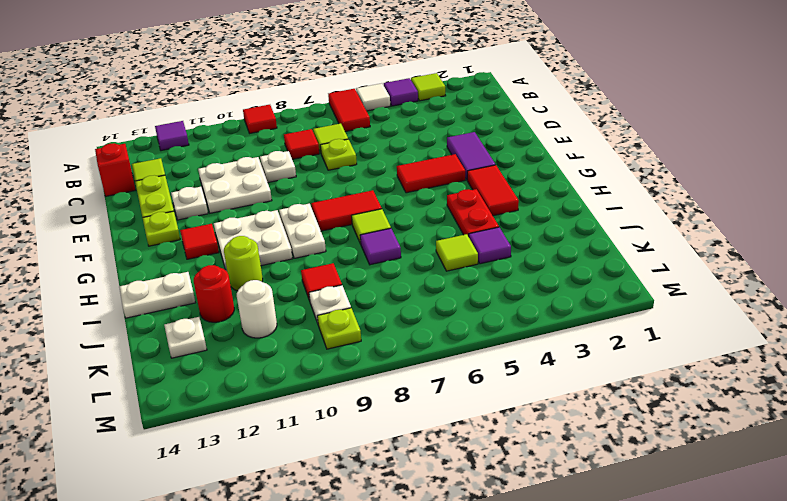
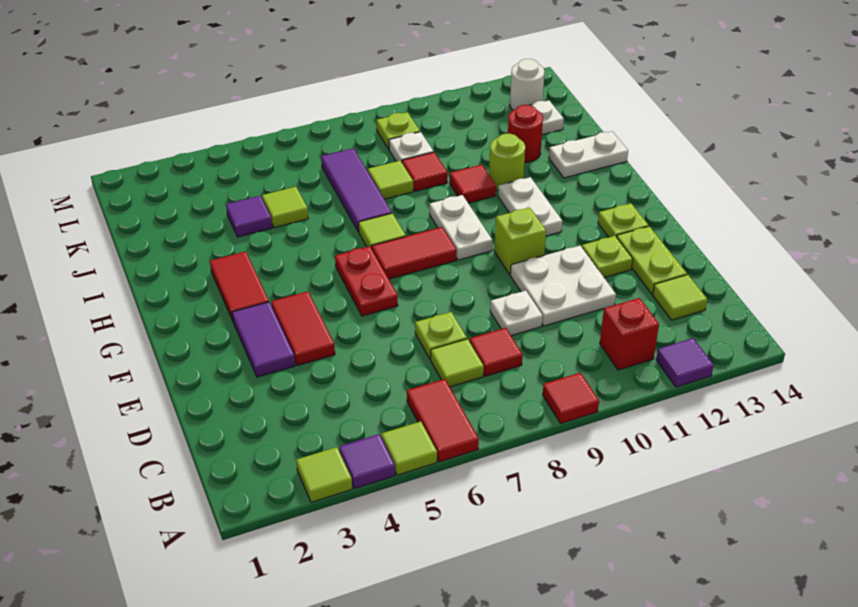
white 1x1 tile [356,83,390,111] -> lime 1x1 tile [382,421,437,475]
red 1x1 brick [95,143,135,196] -> red 1x1 brick moved to [600,298,659,370]
white 1x1 plate [171,187,208,220] -> lime 1x1 plate [582,236,633,278]
red 1x2 tile [397,154,465,193] -> red 1x2 tile turned to [271,291,335,366]
none -> lime 1x1 brick [494,208,546,274]
white 2x2 plate [214,210,293,271] -> white 1x2 plate [498,177,562,236]
red 1x1 tile [180,224,219,259] -> red 1x1 tile moved to [450,165,496,203]
red 1x2 plate [447,189,499,236] -> red 1x2 plate moved to [335,246,398,316]
purple 1x1 tile [360,228,401,265] -> purple 1x3 tile [321,148,392,232]
none -> lime 1x1 tile [368,161,413,199]
white 1x1 round brick [237,280,277,338] -> white 1x1 round brick moved to [510,59,545,110]

